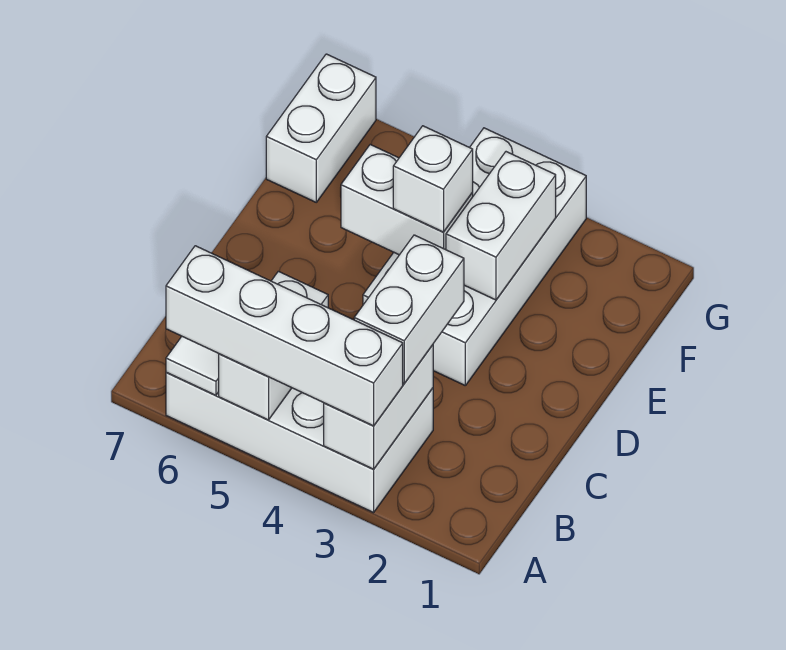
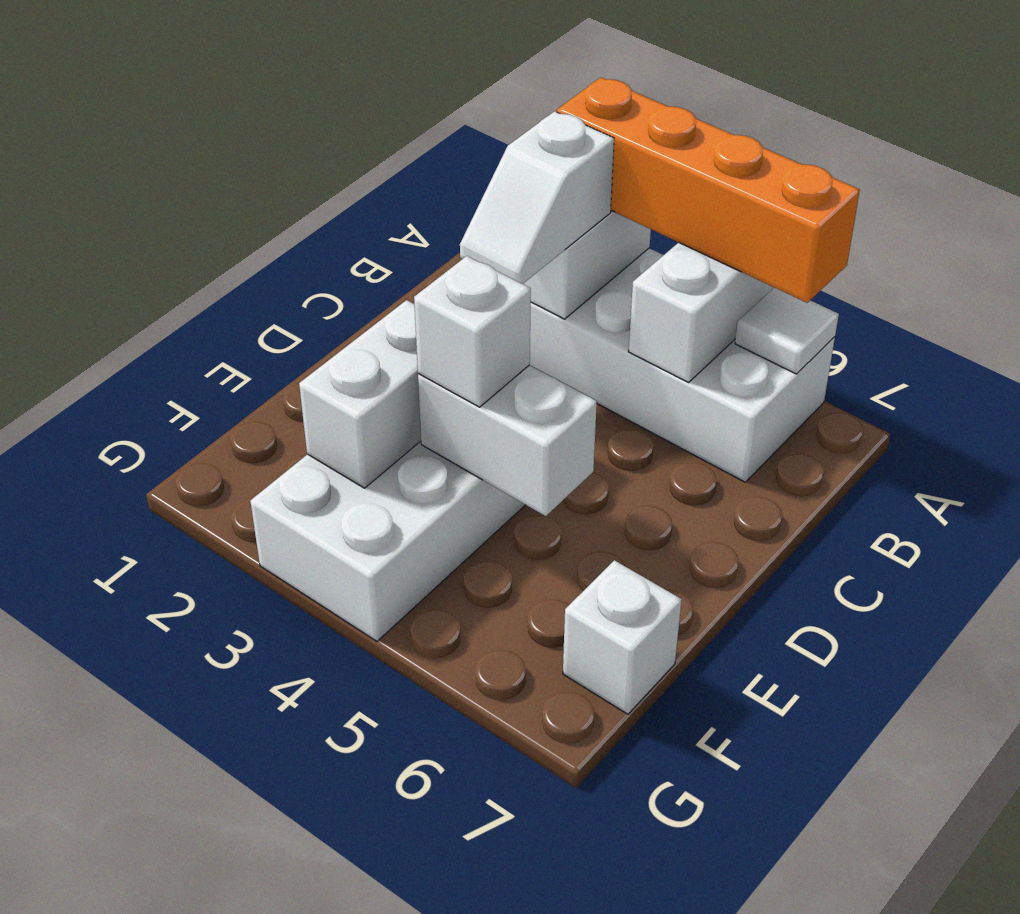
white 1x4 brick [166,246,403,426] -> orange 1x4 brick [557,77,860,303]
white 1x2 brick [354,235,464,383] -> white 1x2 slope [460,111,614,284]
white 1x2 brick [266,54,376,202] -> white 1x1 brick [563,560,682,714]

